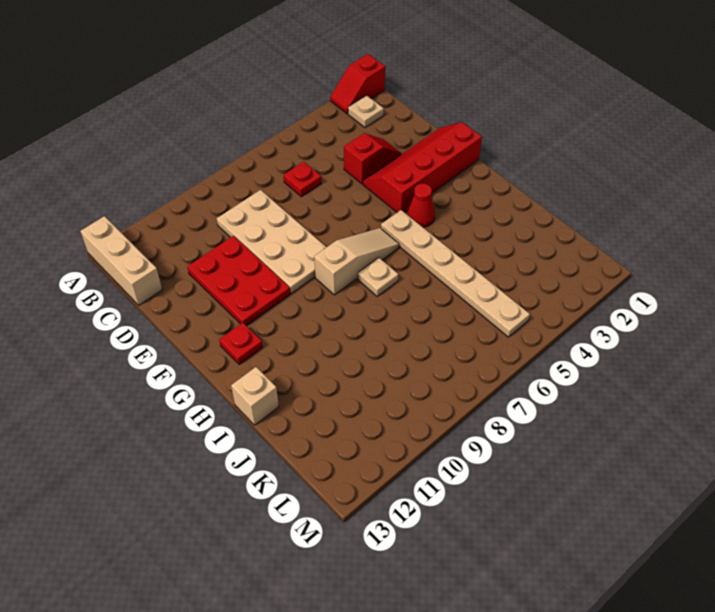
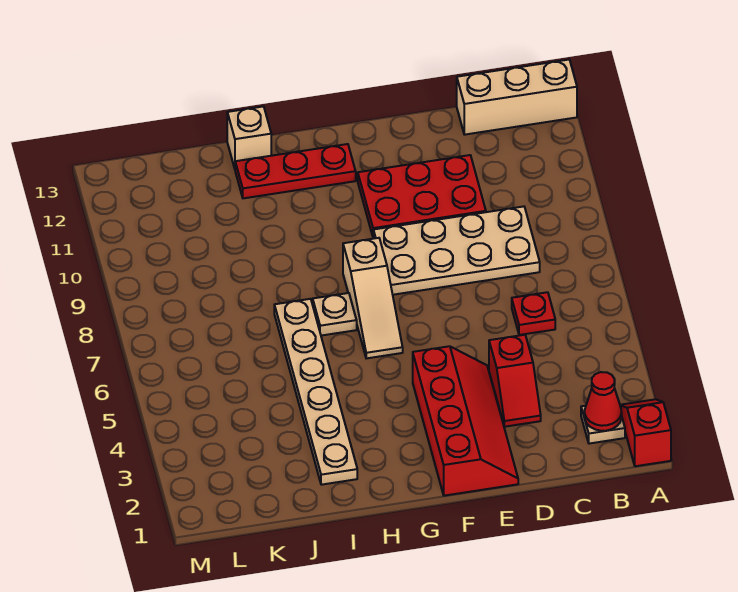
red 1x1 cone [408,184,435,227] -> red 1x1 cone moved to [585,372,622,431]
tan 1x6 plate [381,210,530,337] -> tan 1x6 plate turned to [274,299,357,485]
red 1x1 plate [219,323,263,365] -> red 1x3 plate [235,144,356,198]

